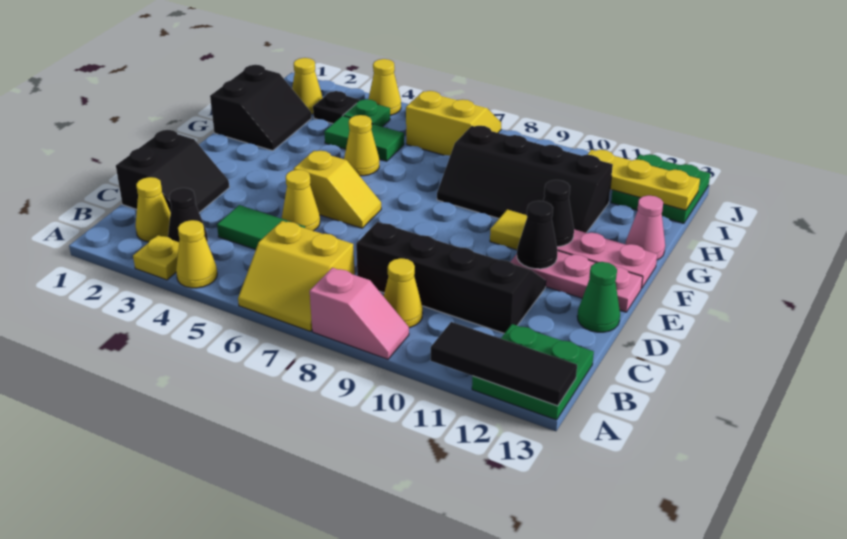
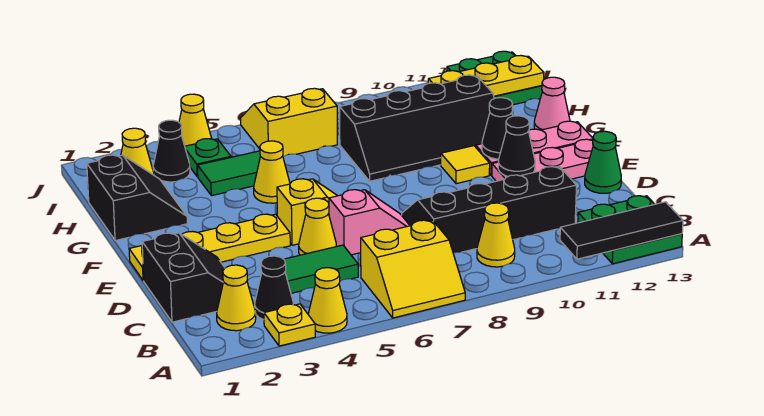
pink 1x2 slope [310,268,409,359] -> pink 1x2 slope moved to [329,190,410,255]
none -> yellow 1x4 plate [129,214,290,281]
black 1x1 plate [313,91,359,124] -> black 1x1 cone [153,120,190,182]

